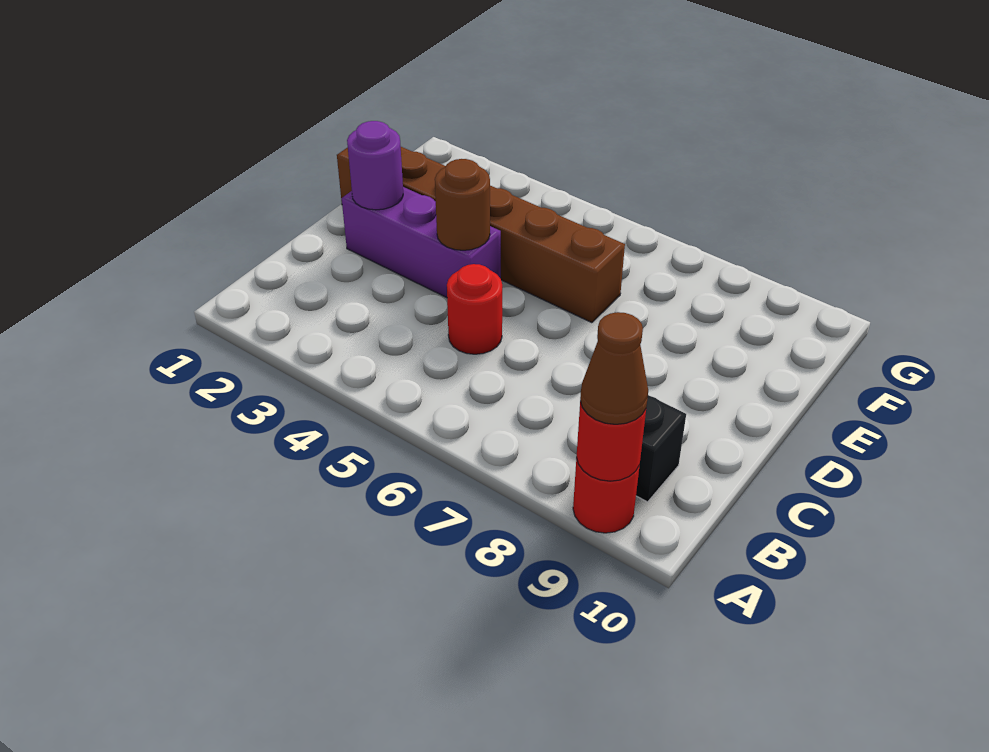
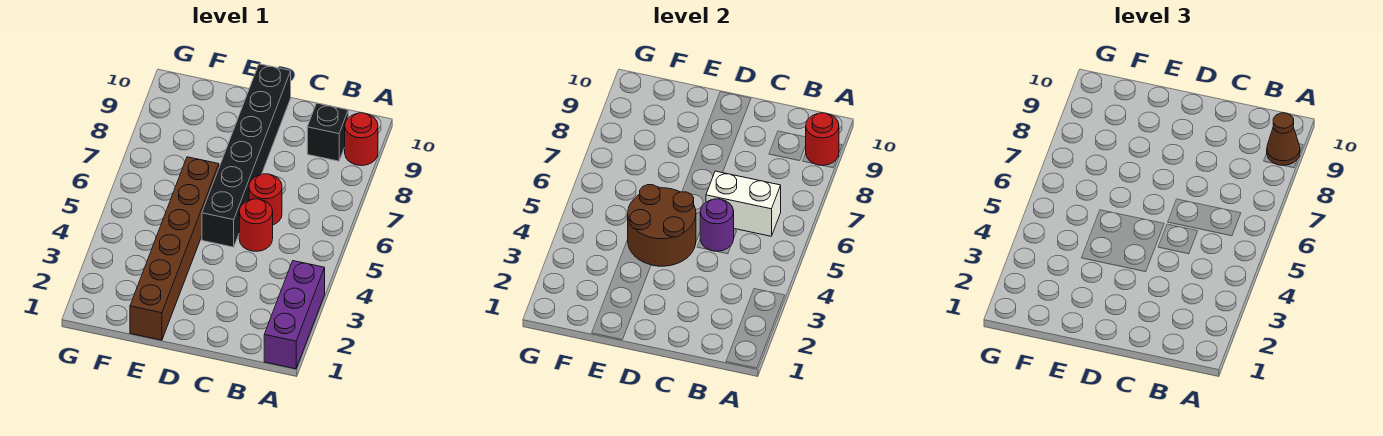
none -> white 1x2 brick [706,171,781,236]
none -> red 1x1 round brick [249,174,282,225]
purple 1x3 brick [342,187,501,298] -> purple 1x3 brick moved to [264,261,325,369]
purple 1x1 round brick [347,121,403,210] -> purple 1x1 round brick moved to [700,199,734,251]
brown 1x1 round brick [435,159,490,250] -> brown 2x2 round brick [628,185,696,266]
none -> black 1x6 brick [202,64,291,247]

